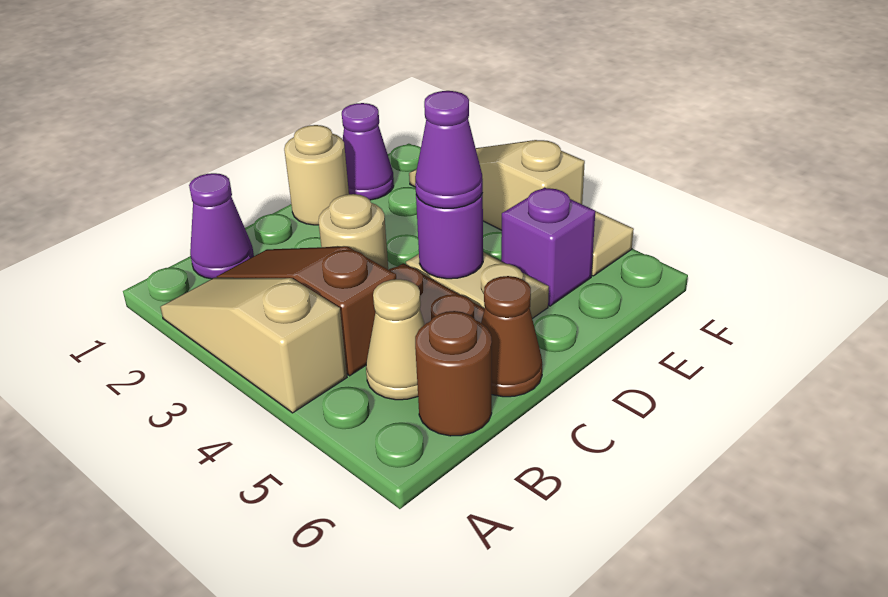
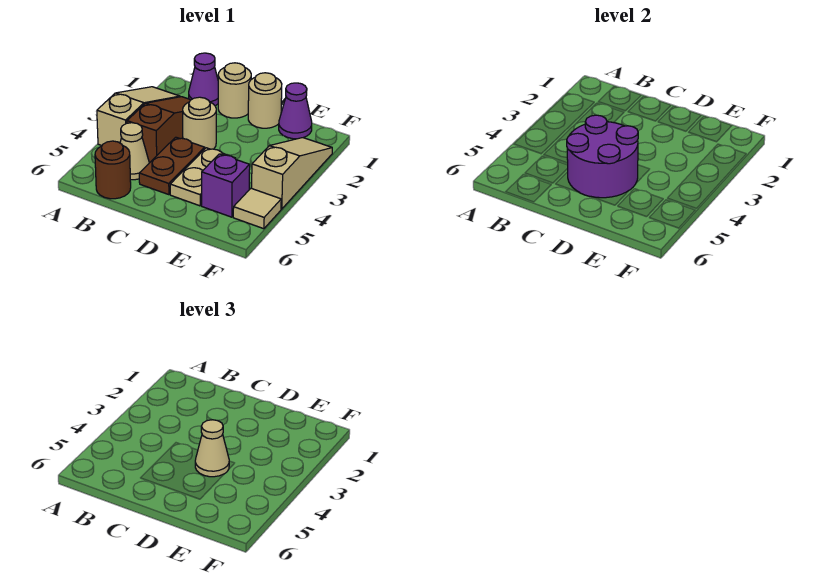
none -> tan 1x1 round brick [218,63,251,118]
brown 1x1 cone [481,276,543,397] -> none
purple 1x1 round brick [416,193,483,279] -> purple 2x2 round brick [567,115,638,198]
purple 1x1 cone [415,91,483,208] -> tan 1x1 cone [195,420,229,477]

